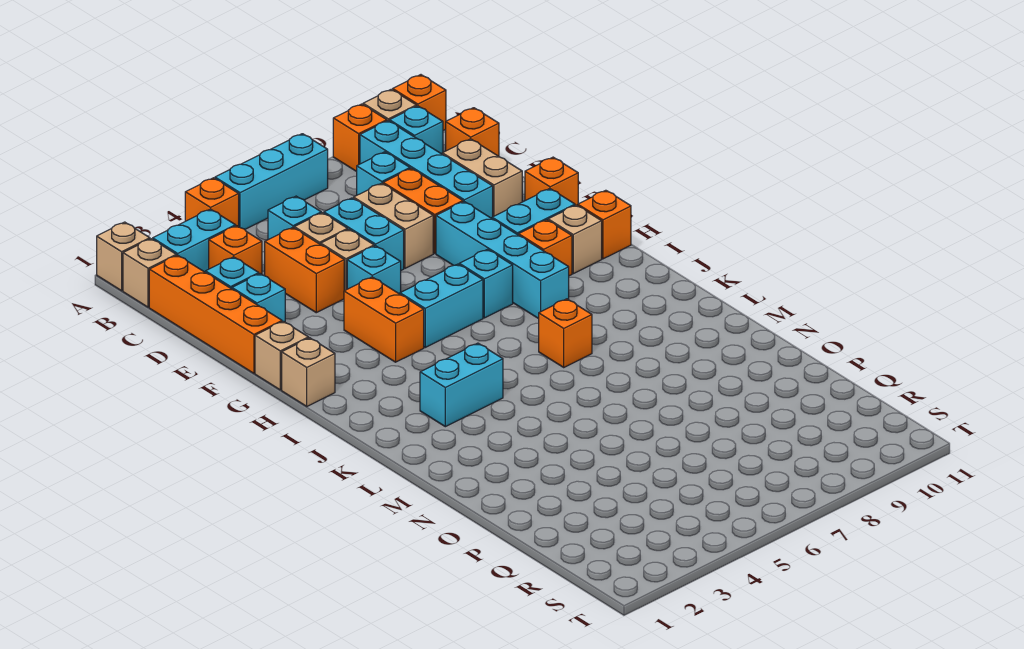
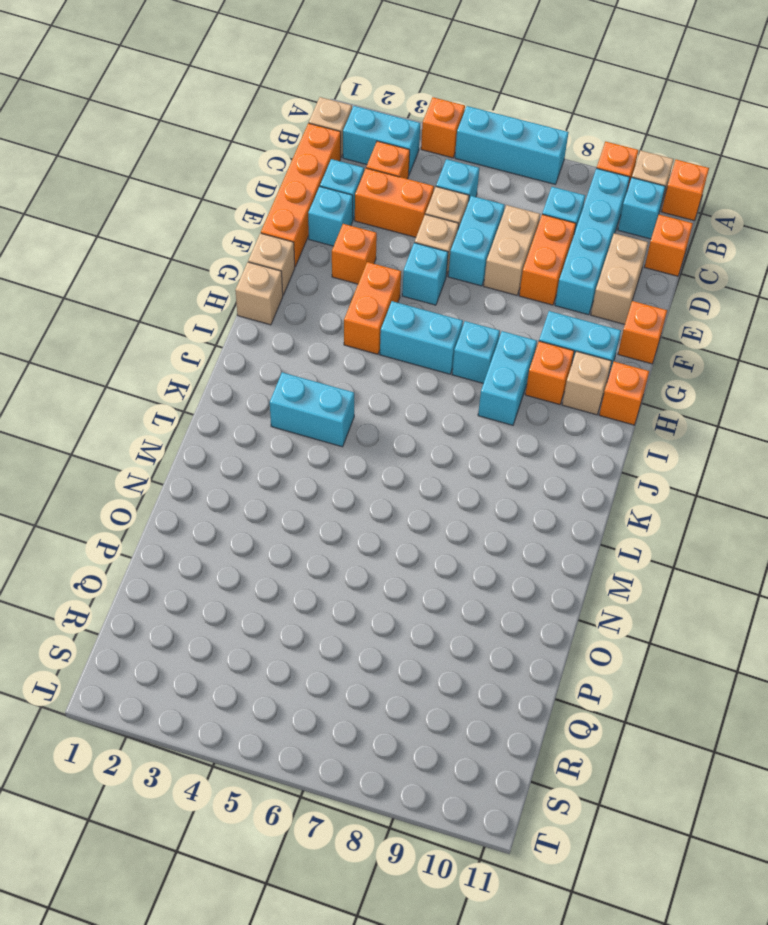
tan 1x1 brick [97,222,150,291] -> none
orange 1x2 brick [265,228,344,313] -> orange 1x2 brick turned to [355,168,434,237]
cyan 1x4 brick [436,202,569,319] -> cyan 1x2 brick [478,331,537,425]
orange 1x1 brick [539,299,592,367] -> orange 1x1 brick moved to [332,224,377,284]

